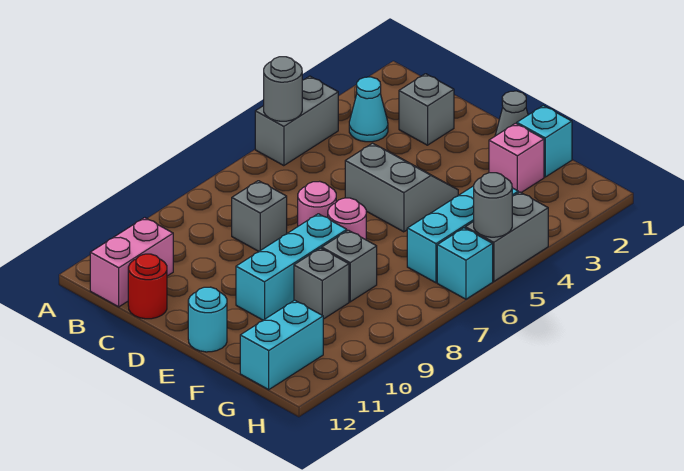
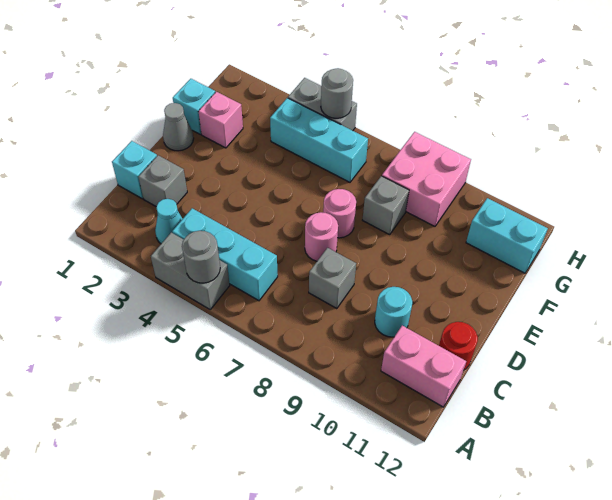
grey 2x2 slope [345,143,458,232] -> none
cyan 1x3 brick [236,214,347,320] -> cyan 1x3 brick moved to [172,208,278,301]
cyan 1x1 round brick [188,287,227,352] -> cyan 1x1 round brick moved to [375,287,412,337]
grey 1x1 brick [294,248,349,319] -> none
none -> pink 2x2 brick [382,132,471,226]
cyan 1x1 brick [437,228,493,299] -> cyan 1x1 brick moved to [112,141,157,199]

